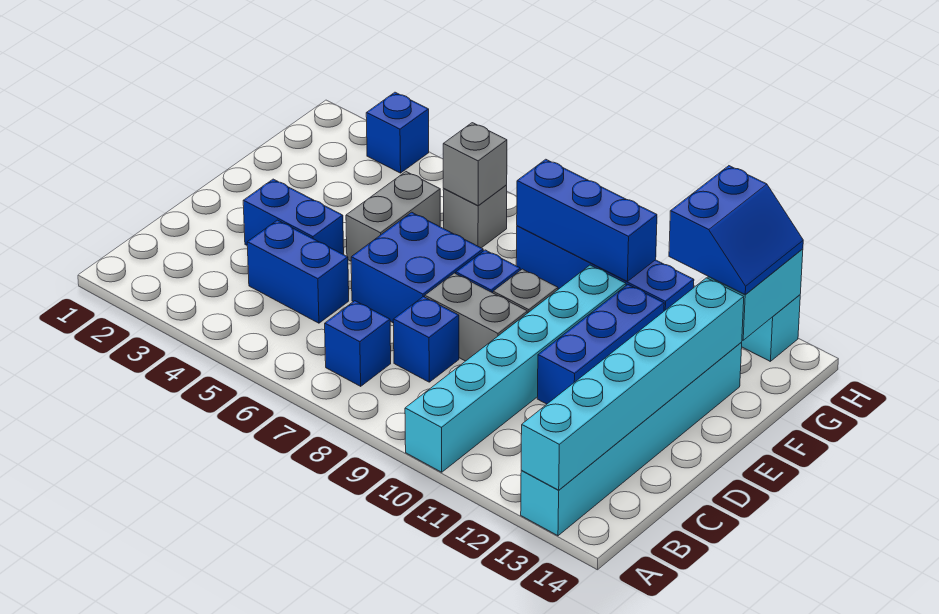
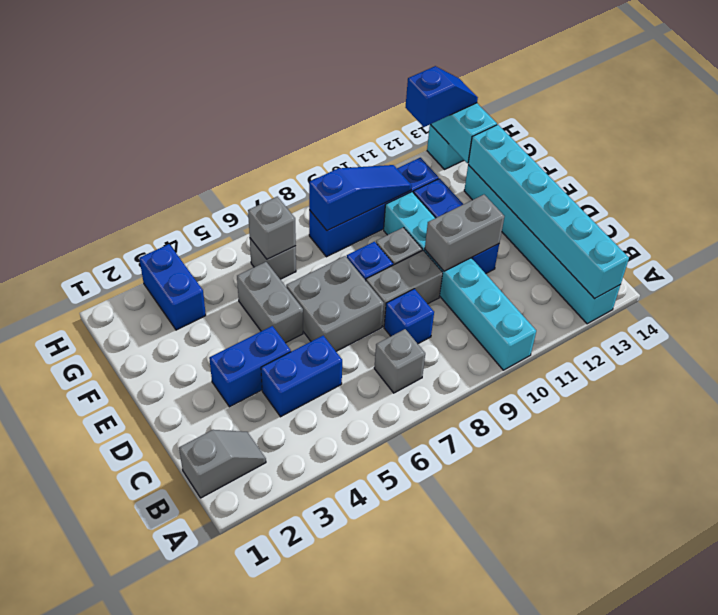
none -> grey 1x2 slope [179,430,266,498]
blue 1x1 brick [325,301,391,386] -> grey 1x1 brick [374,329,425,393]
blue 2x2 brick [351,212,483,323] -> grey 2x2 brick [286,256,384,351]
none -> grey 1x2 brick [425,195,504,271]
blue 1x3 brick [517,159,657,281] -> blue 1x3 slope [309,165,412,230]
blue 2x2 slope [669,166,803,294] -> blue 1x2 slope [405,66,478,127]
blue 1x1 brick [366,92,429,173] -> blue 1x2 brick [139,244,206,330]

